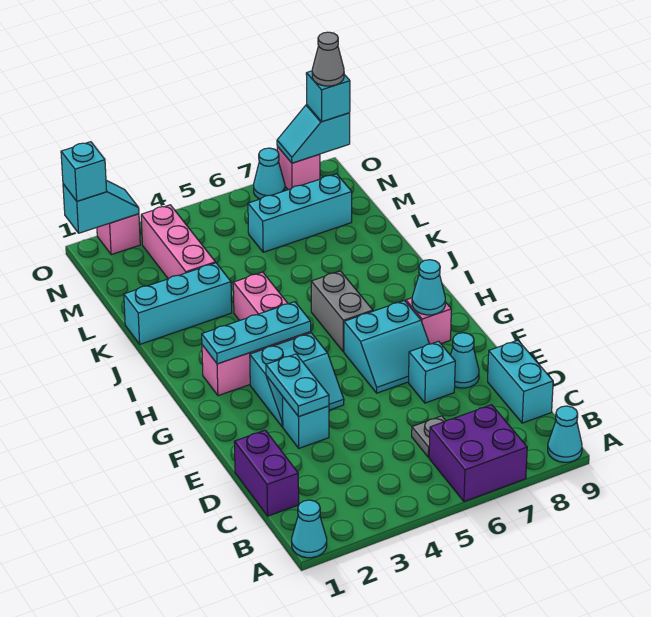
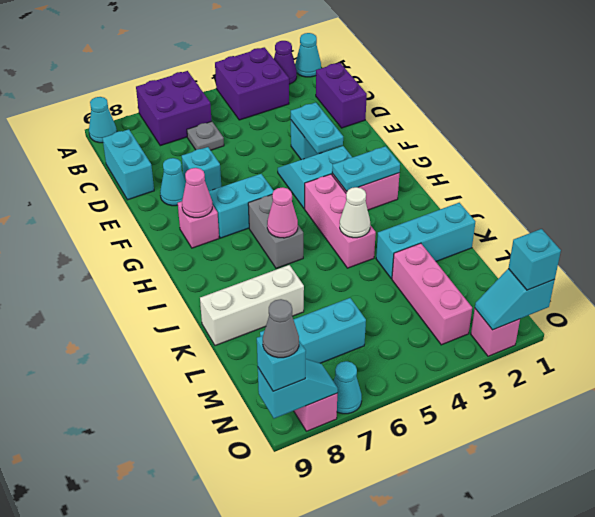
none -> purple 1x1 cone [274,41,297,84]
none -> purple 2x2 brick [215,47,289,120]
cyan 1x1 cone [412,260,445,315] -> pink 1x1 cone [182,168,212,218]
cyan 1x3 plate [202,302,311,364] -> cyan 1x2 plate [332,146,400,191]
none -> pink 1x1 cone [267,187,298,238]
none -> white 1x1 cone [340,187,370,238]
none -> white 1x3 brick [200,265,304,346]

